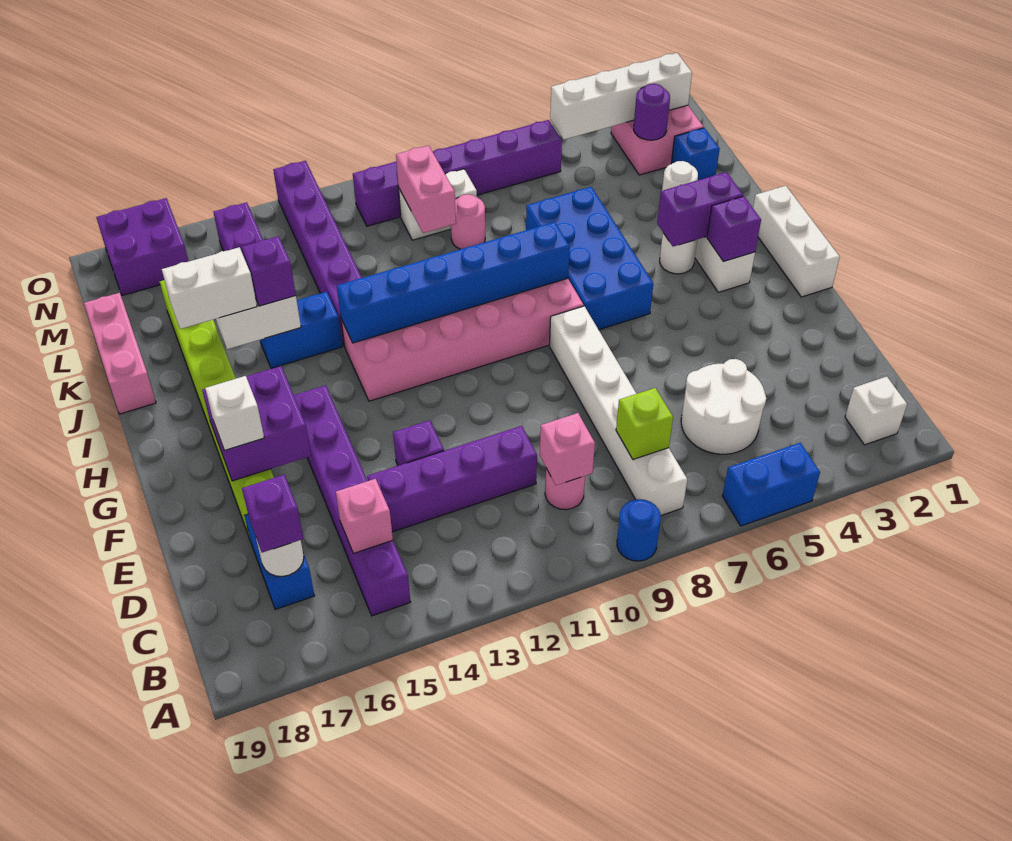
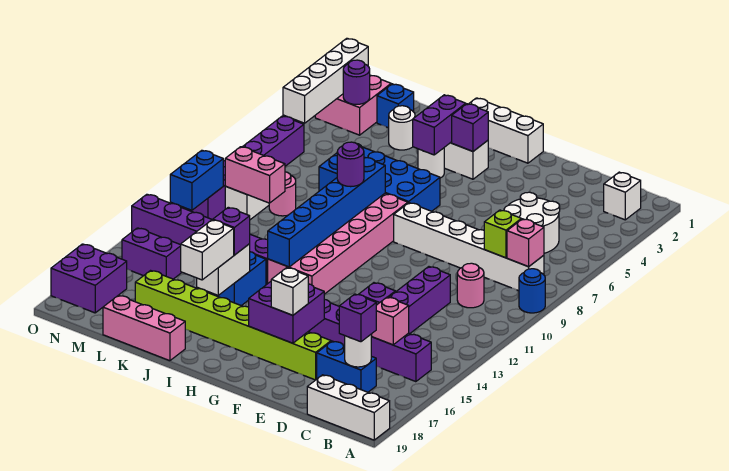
blue 1x2 brick [722,443,820,526] -> blue 1x2 brick moved to [170,150,223,210]
none -> white 1x3 brick [307,375,390,440]
pink 1x1 brick [540,413,595,485] -> pink 1x1 brick moved to [507,219,544,267]
none -> purple 1x1 round brick [337,142,364,187]

